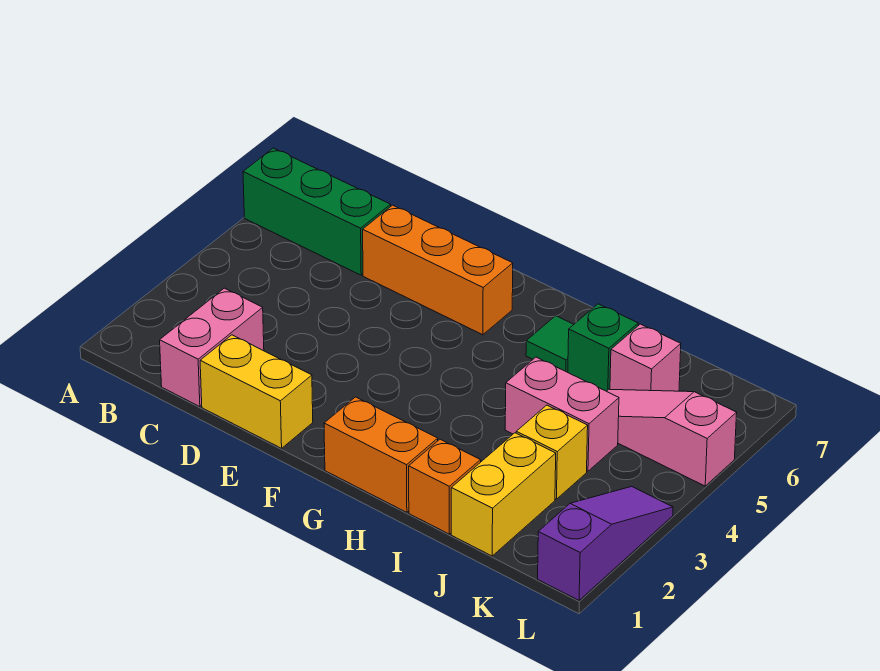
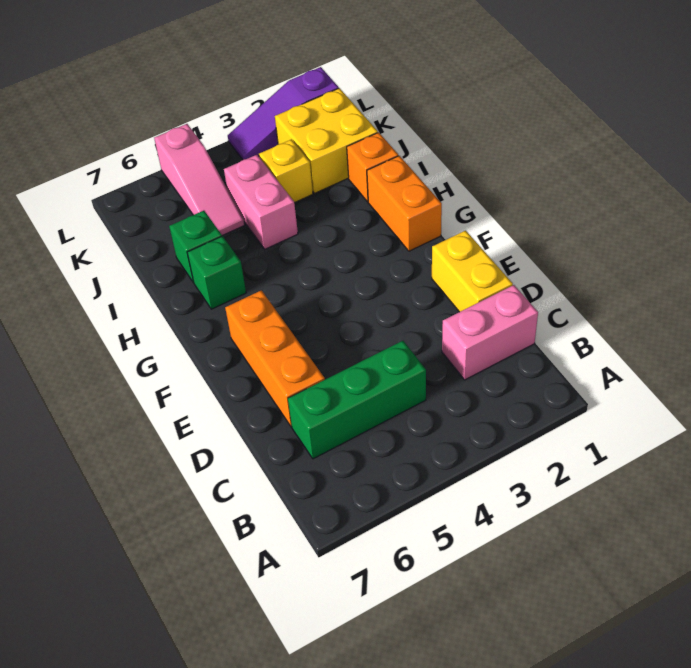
green 1x3 brick [243,148,391,275] -> green 1x3 brick turned to [288,341,426,459]
green 1x1 tile [526,316,574,372] -> green 1x1 brick [187,236,246,309]
yellow 1x2 brick [451,433,556,556] -> yellow 2x2 brick [275,88,378,193]
pink 1x1 brick [610,324,681,391] -> none

